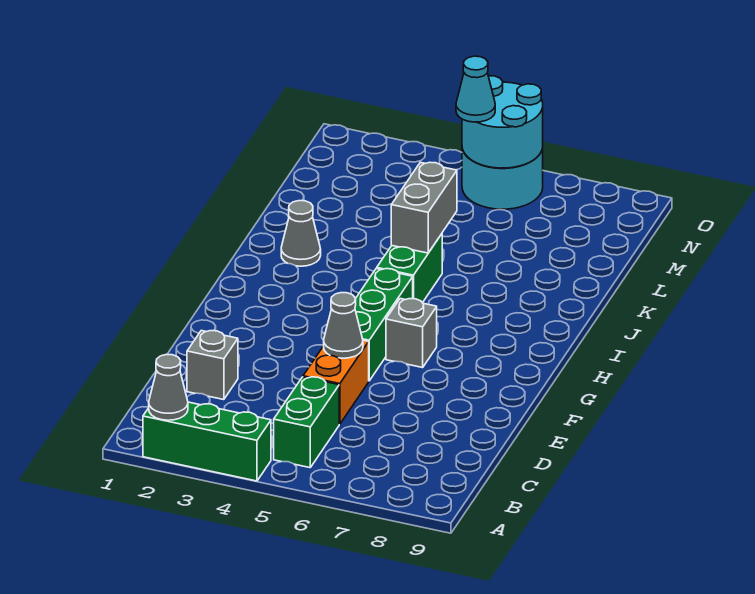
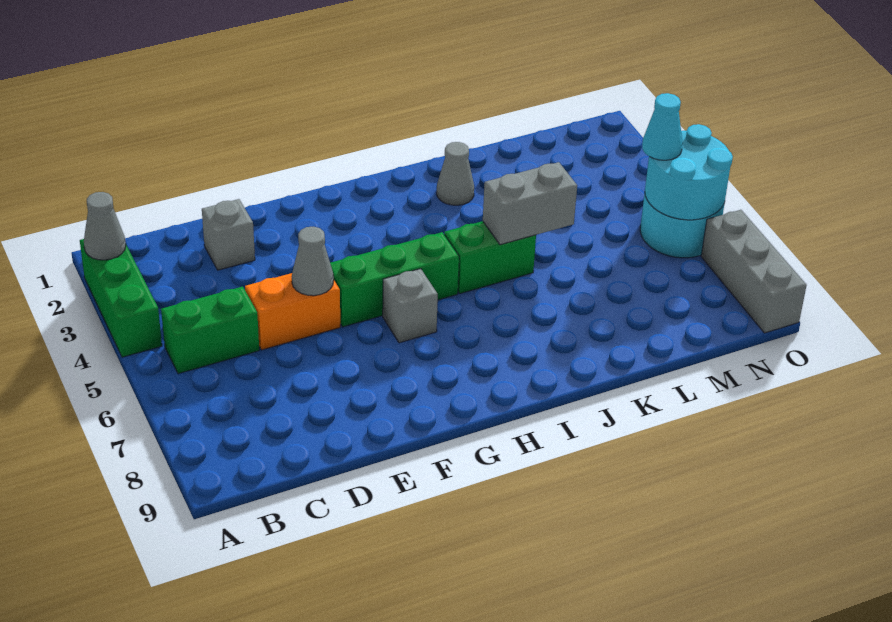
none -> grey 1x3 brick [701,210,807,333]

